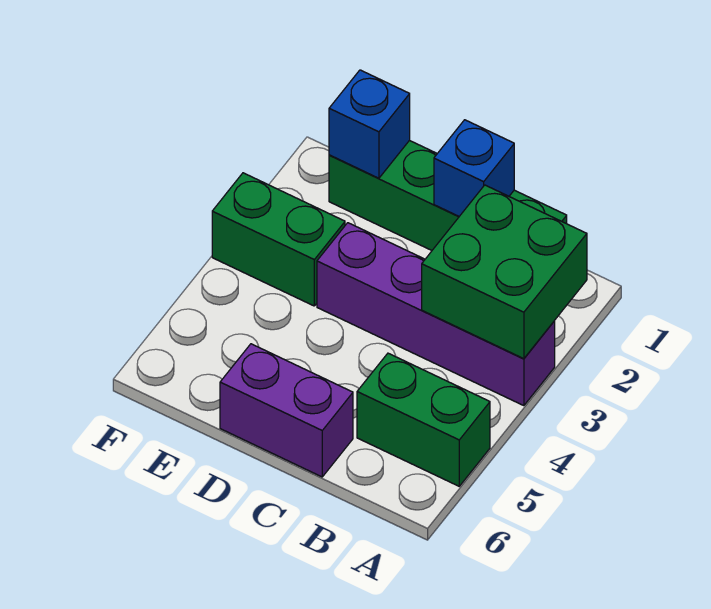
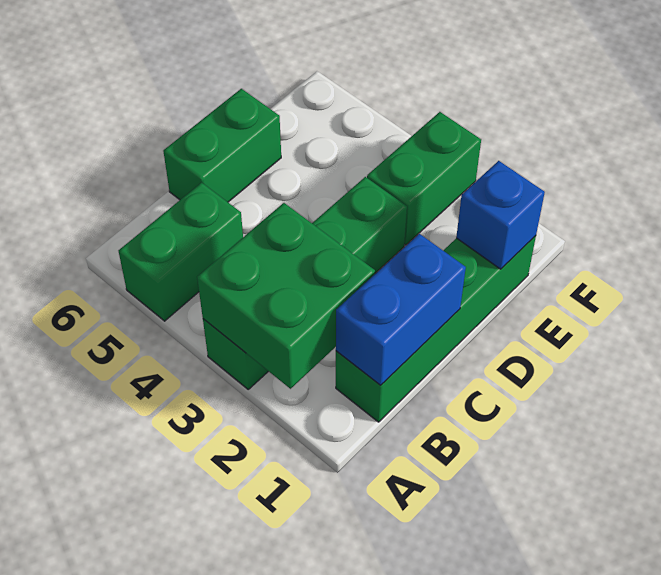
purple 1x4 brick [317,223,555,406] -> green 1x4 brick [203,177,407,389]
blue 1x1 brick [434,120,514,216] -> blue 1x2 brick [336,234,466,385]
purple 1x2 brick [220,344,353,477] -> green 1x2 brick [163,89,281,202]

